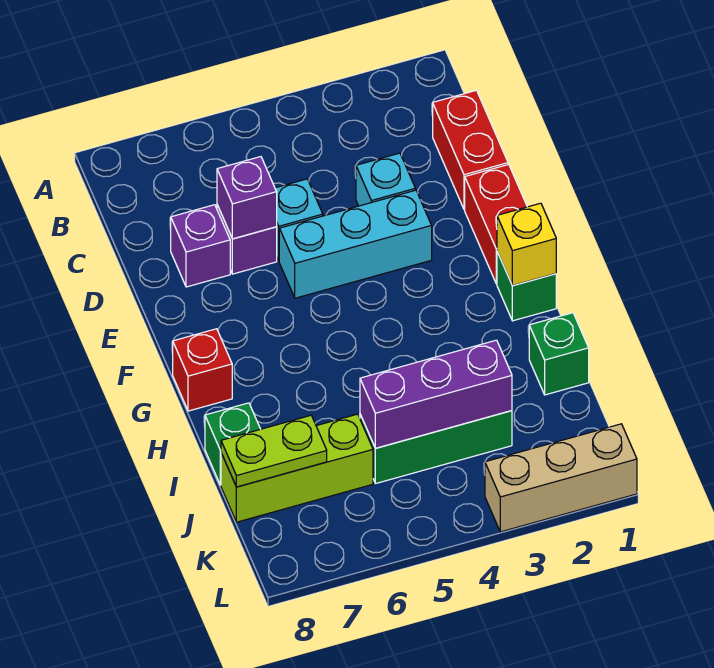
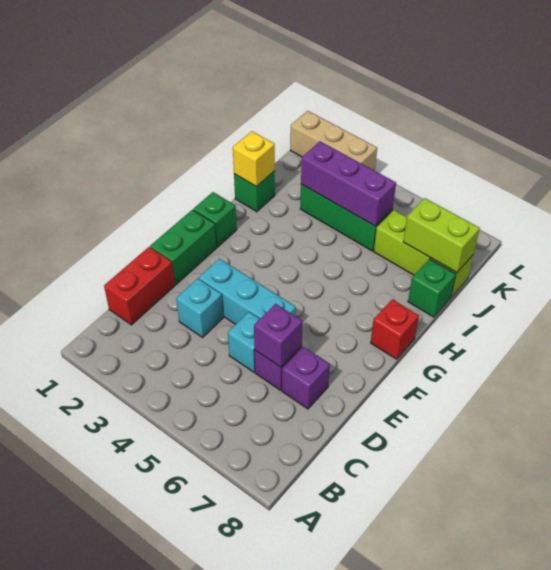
red 1x2 brick [465,164,527,284] -> green 1x2 brick [150,210,217,285]
yellow 1x1 brick [497,203,556,286] -> yellow 1x1 brick moved to [233,131,275,187]
lime 1x2 plate [221,415,327,487] -> lime 1x2 brick [403,198,480,273]

